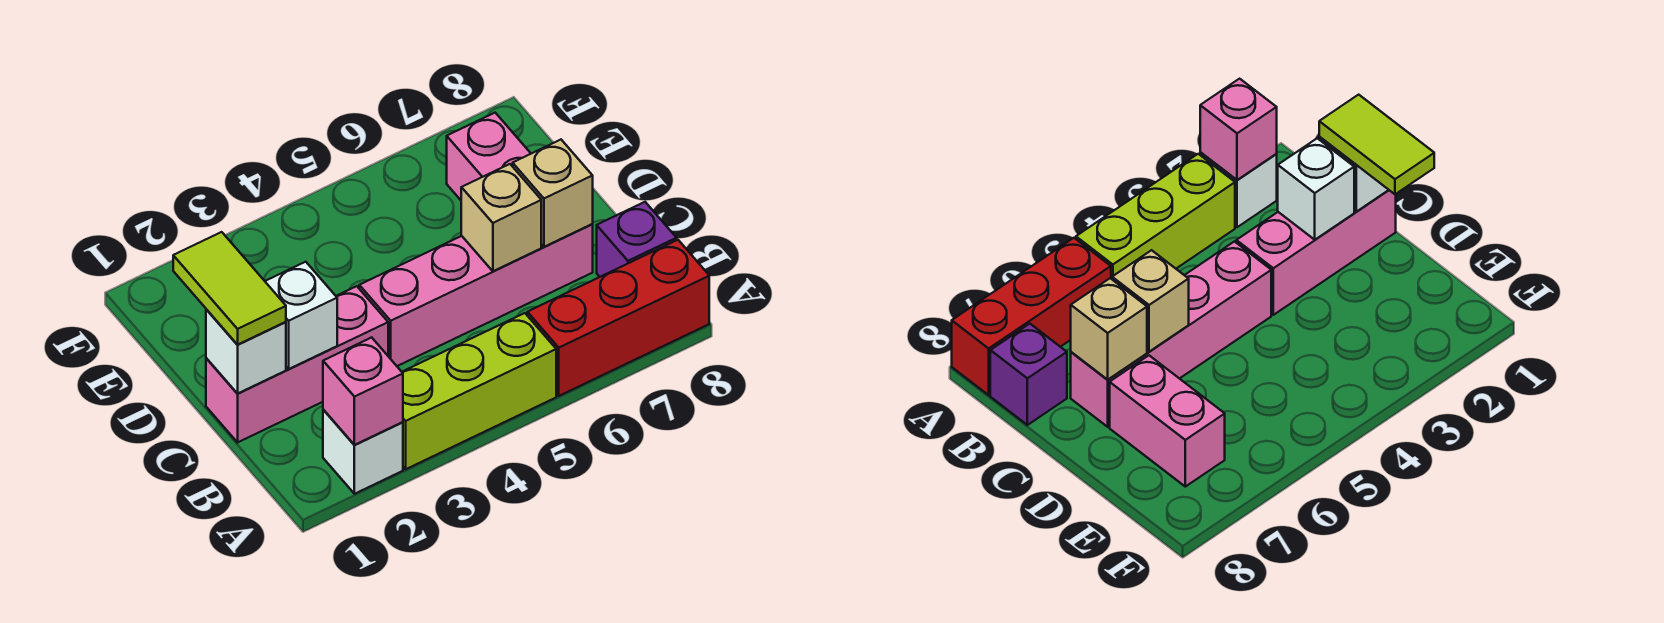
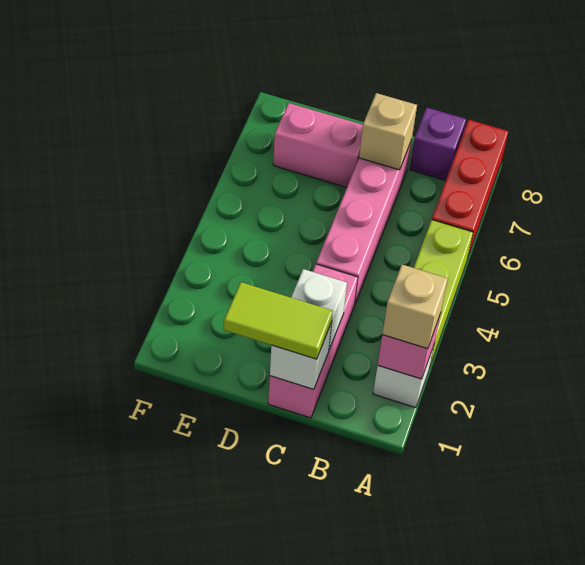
tan 1x1 brick [461,164,541,271] -> tan 1x1 brick moved to [382,265,448,349]

